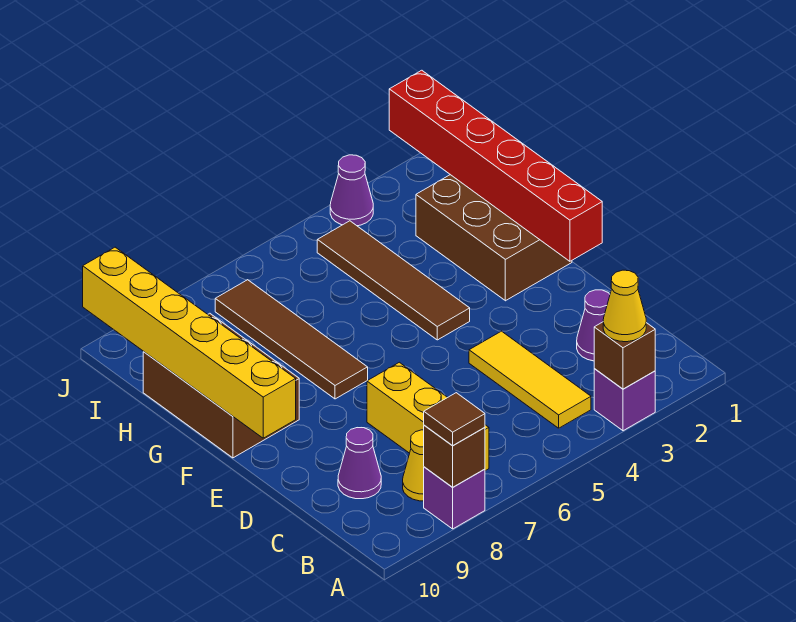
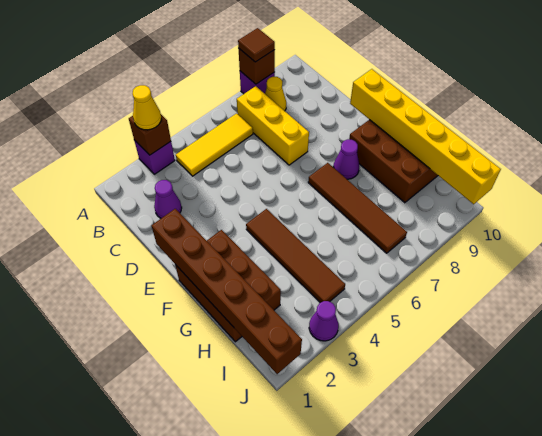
yellow 1x3 tile [469,331,591,428] -> yellow 1x3 tile turned to [176,114,253,176]
purple 1x1 cone [338,428,381,499] -> purple 1x1 cone moved to [333,139,359,179]
red 1x6 brick [389,70,602,261] -> brown 1x6 brick [151,209,302,374]

